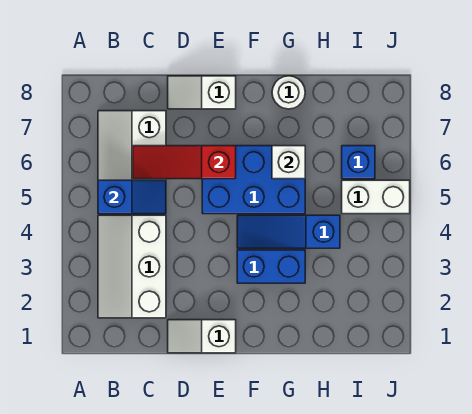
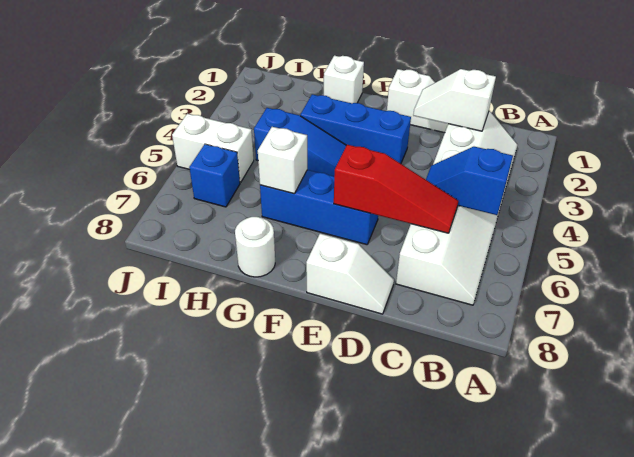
none -> white 1x2 slope [413,69,496,131]
blue 2x3 brick [202,146,305,214] -> blue 1x3 brick [260,170,378,245]
blue 1x2 brick [237,250,305,283] -> blue 1x3 brick [300,94,411,164]
none -> white 1x1 brick [324,55,364,103]

